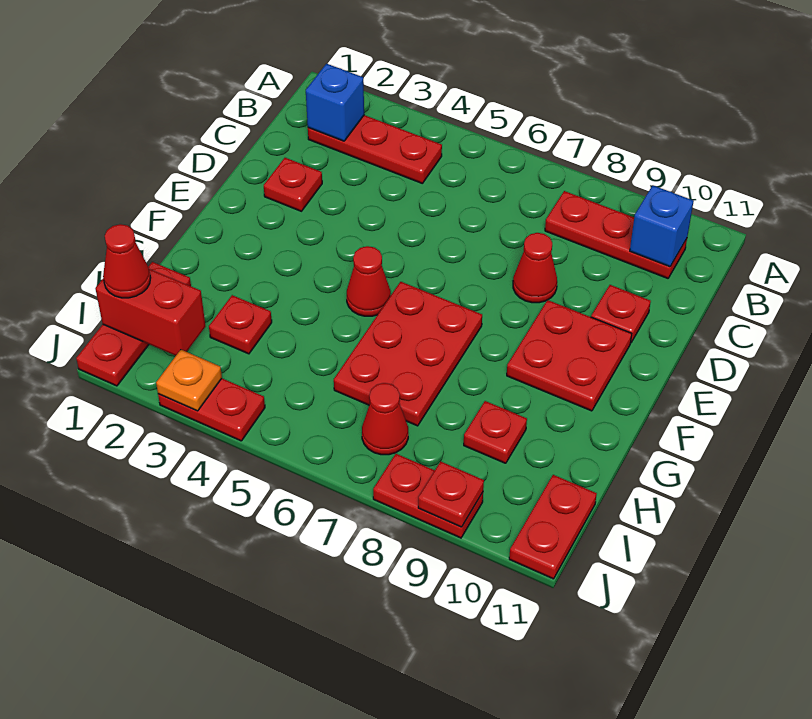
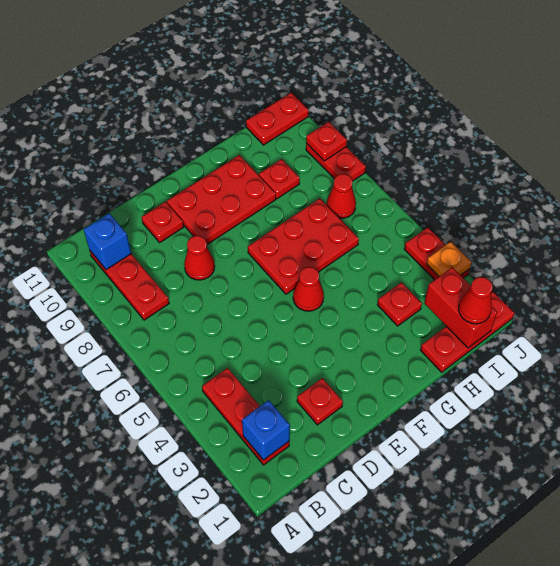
red 2x2 plate [507,300,632,411] -> red 2x3 plate [167,155,276,244]

